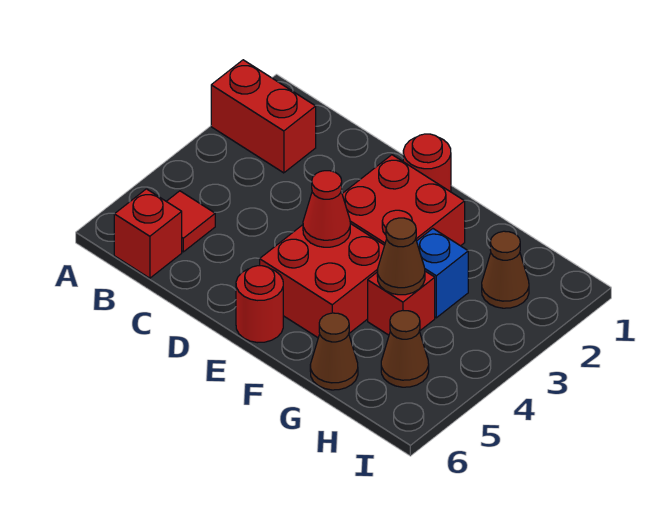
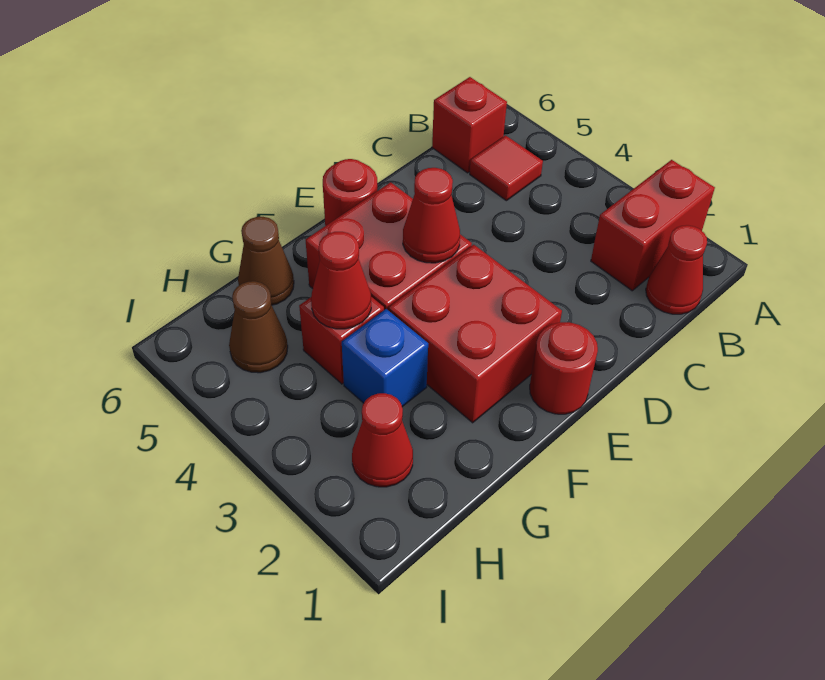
none -> red 1x1 cone [646,225,707,314]
brown 1x1 cone [377,218,425,295] -> red 1x1 cone [311,232,371,329]
brown 1x1 cone [482,231,529,308] -> red 1x1 cone [352,393,413,487]

